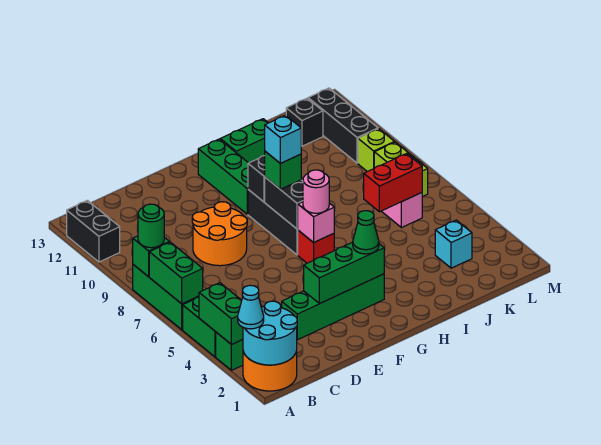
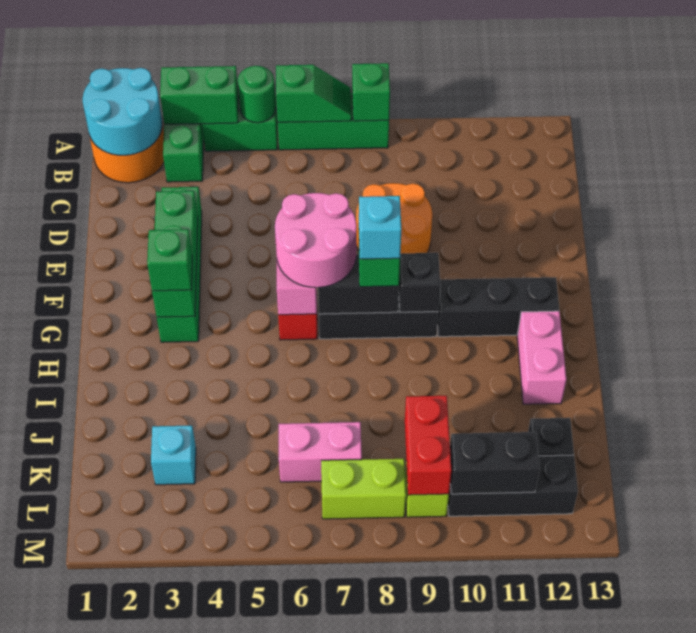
cyan 1x1 cone [238,285,264,329] -> none
green 1x2 brick [149,242,203,304] -> green 1x2 slope [276,65,351,122]
green 1x1 round brick [138,204,164,248] -> green 1x1 round brick moved to [238,66,276,123]
black 1x2 brick [67,200,120,262] -> black 1x2 brick moved to [450,432,540,494]
green 1x1 cone [353,211,379,254] -> green 1x1 brick [147,229,192,291]
pink 1x1 round brick [303,170,329,213] -> pink 2x2 round brick [275,193,357,288]
green 1x3 brick [198,139,248,214] -> black 1x3 brick [437,277,559,337]
green 1x2 brick [220,119,268,163] -> pink 1x2 brick [517,311,566,404]
red 1x2 brick [364,154,422,212] -> red 1x2 brick moved to [405,396,451,495]

